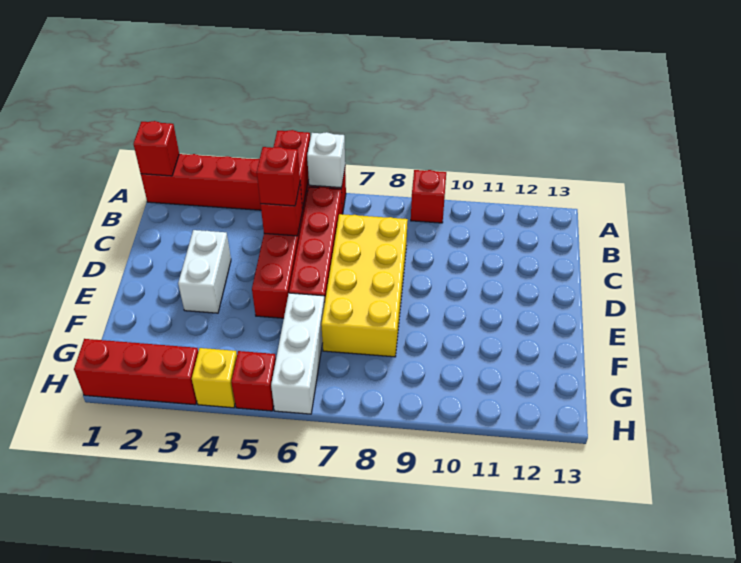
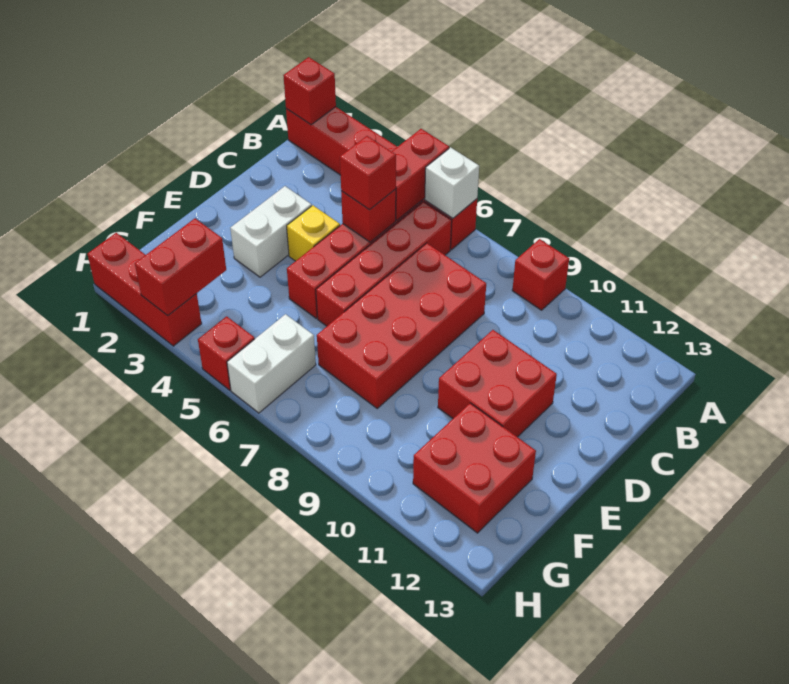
yellow 2x4 brick [321,214,408,357] -> red 2x4 brick [317,243,486,408]
none -> red 2x2 brick [438,330,557,437]
white 1x3 brick [271,293,325,414] -> white 1x2 brick [227,314,316,413]
none -> red 2x2 brick [413,403,536,533]
none -> red 1x2 brick [135,219,226,316]
yellow 1x1 brick [192,348,237,408] -> yellow 1x1 brick moved to [287,205,340,261]

